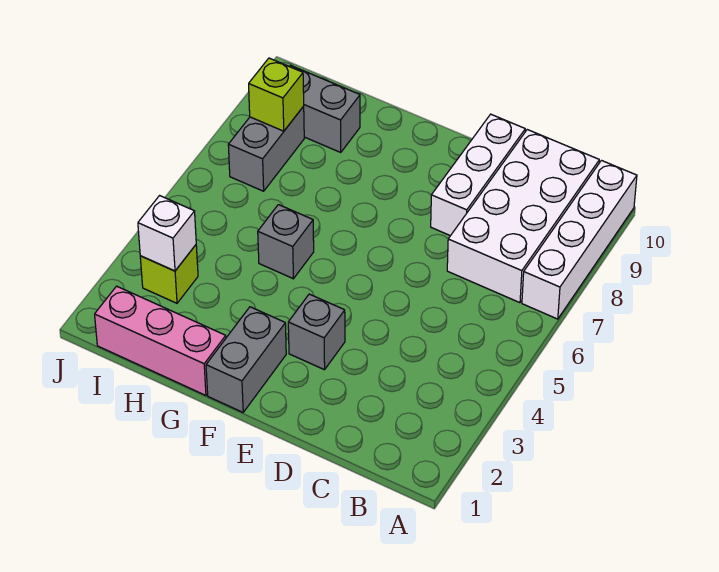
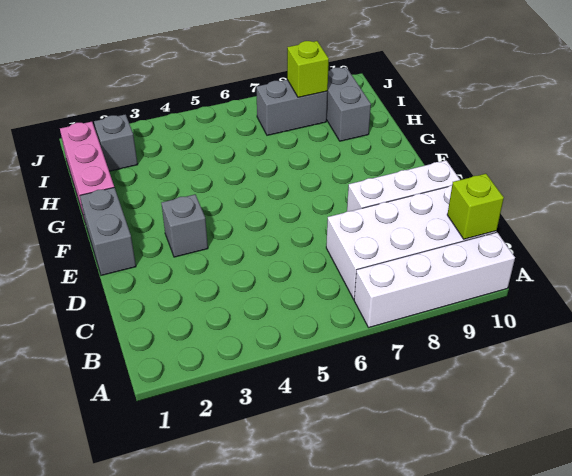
grey 1x2 brick [206,307,286,412] -> grey 1x2 brick turned to [80,187,136,275]
grey 1x1 brick [258,205,314,279] -> grey 1x1 brick moved to [94,114,138,171]
lime 1x1 brick [140,245,198,303] -> lime 1x1 brick moved to [447,174,504,239]
white 1x1 brick [138,196,196,271] -> none

